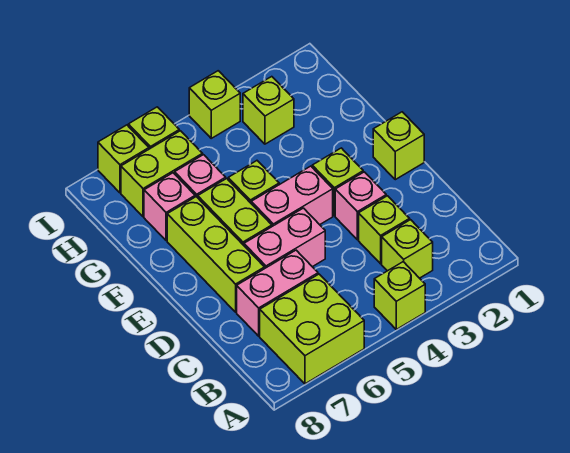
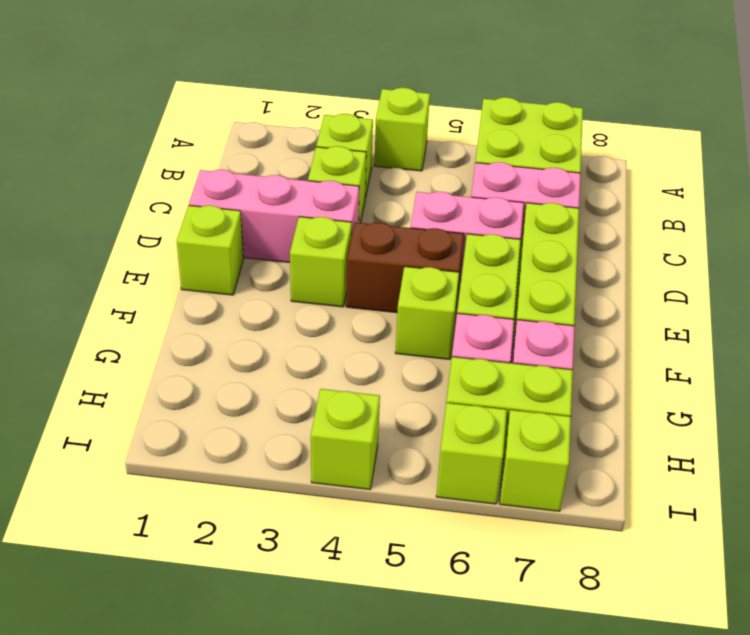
pink 1x1 brick [335,172,386,240] -> pink 1x3 brick [189,170,359,262]
pink 1x2 brick [251,166,333,226] -> brown 1x2 brick [346,222,464,313]
lime 1x1 brick [243,77,294,144] -> none

